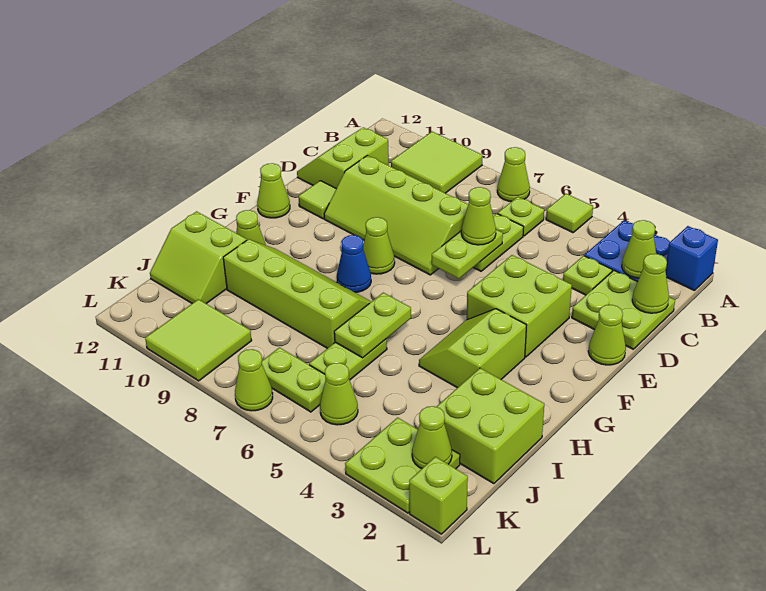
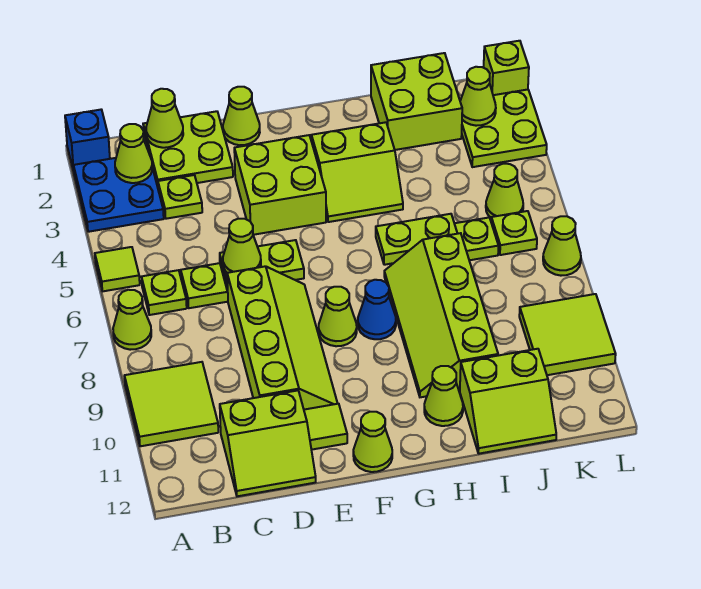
lime 2x2 slope [150,211,247,304] -> lime 2x2 slope turned to [460,349,556,454]
lime 1x2 plate [262,347,325,412] -> lime 1x1 plate [491,211,537,255]

